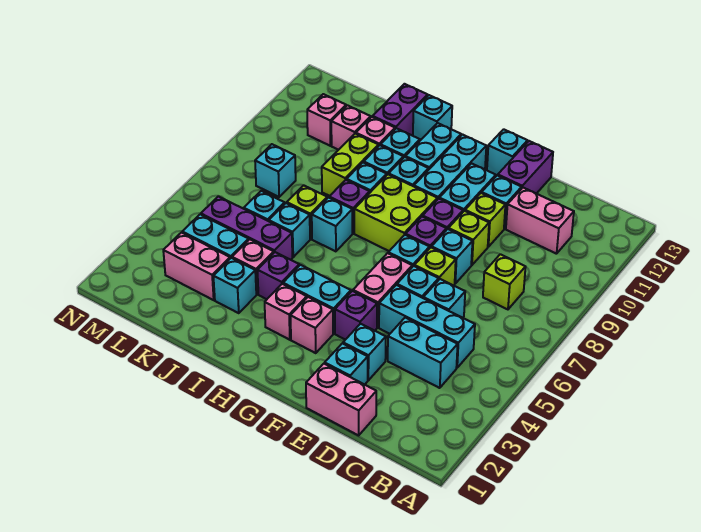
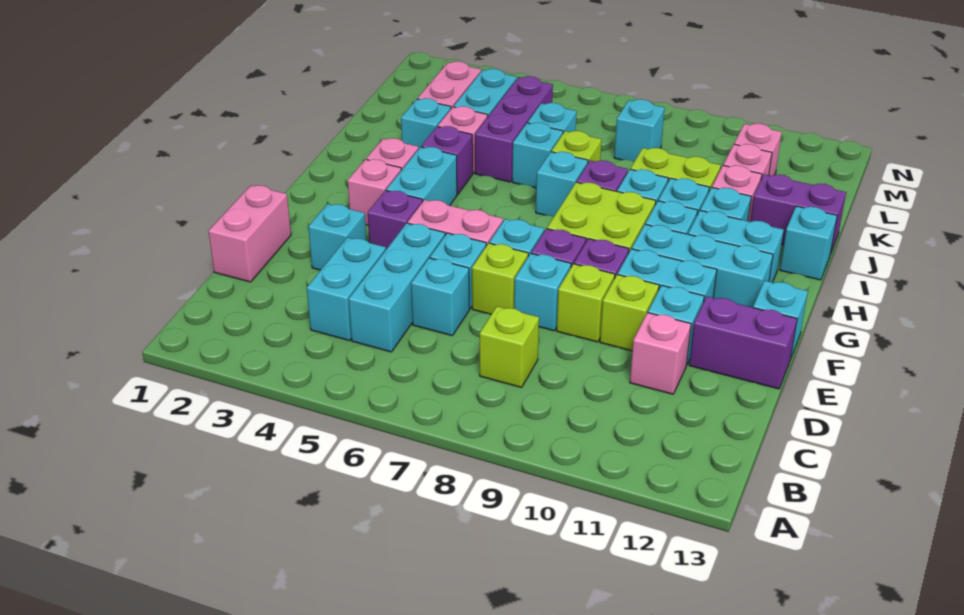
pink 1x2 brick [506,188,574,254] -> pink 1x1 brick [630,313,691,394]
cyan 1x1 brick [325,343,368,385] -> none

